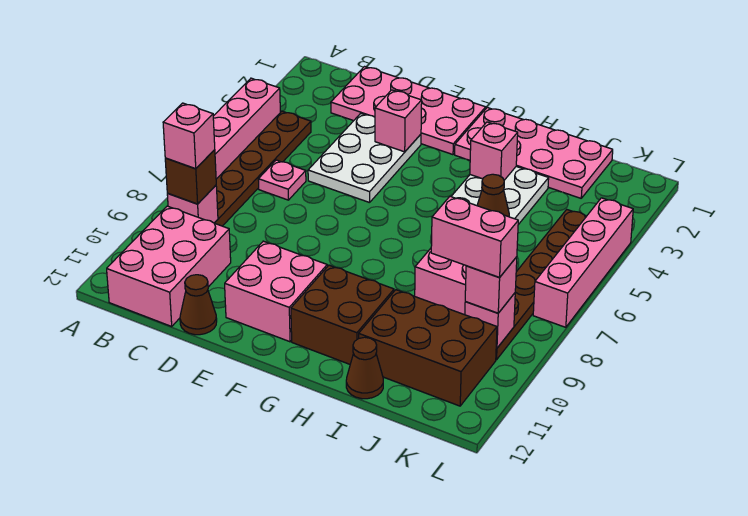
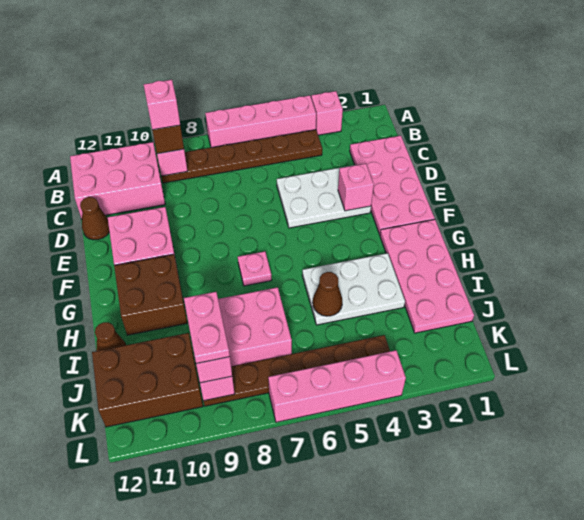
pink 1x1 plate [258,160,306,200] -> pink 1x1 plate moved to [238,251,272,286]
pink 1x1 brick [470,122,518,180] -> pink 1x1 brick moved to [311,91,343,135]
brown 2x3 brick [359,290,497,406] -> brown 2x3 brick turned to [92,333,203,427]
pink 1x2 brick [431,196,518,278] -> pink 1x2 plate [184,292,230,364]

